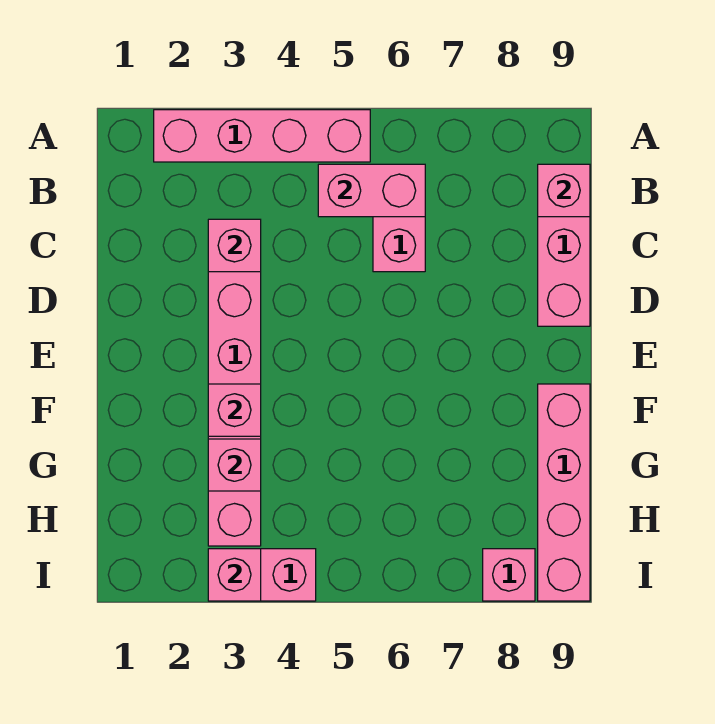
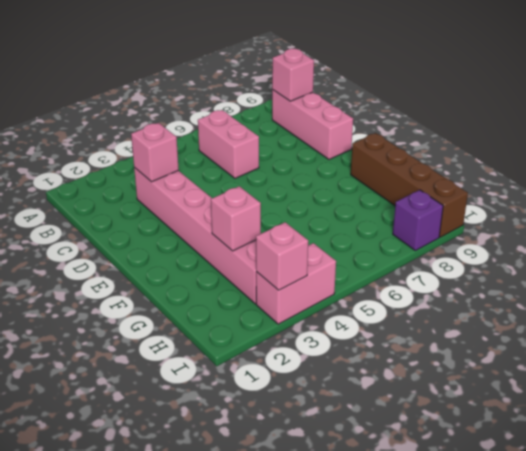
pink 1x4 brick [154,110,370,162] -> none
pink 1x2 brick [318,164,425,217] -> none
pink 1x1 brick [208,384,261,436] -> none
pink 1x4 brick [538,384,590,601] -> brown 1x4 brick [351,133,468,237]
pink 1x1 brick [483,549,535,601] -> purple 1x1 brick [393,190,443,251]

